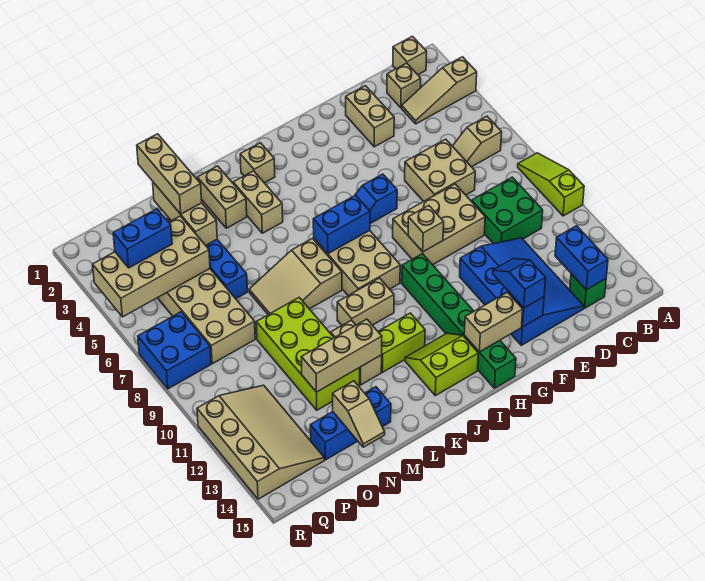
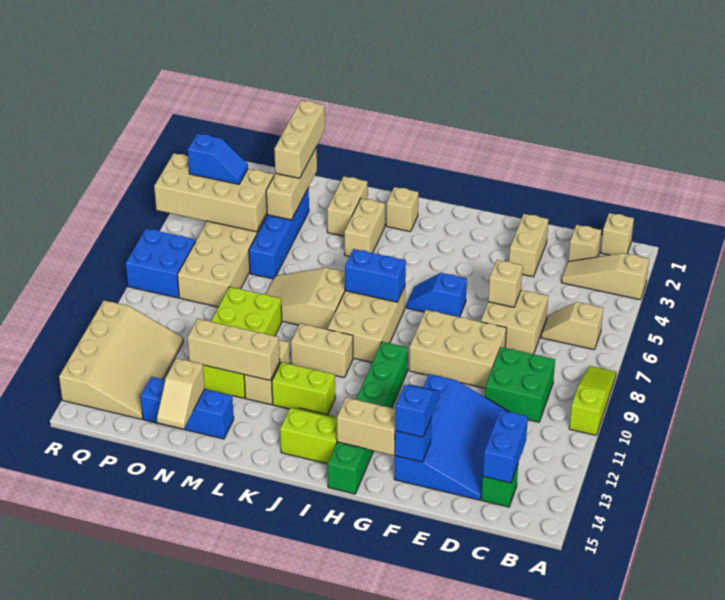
tan 1x1 brick [408,205,444,252] -> tan 1x1 brick moved to [488,260,523,307]
blue 1x2 brick [113,209,172,268] -> blue 1x2 slope [188,133,248,184]

